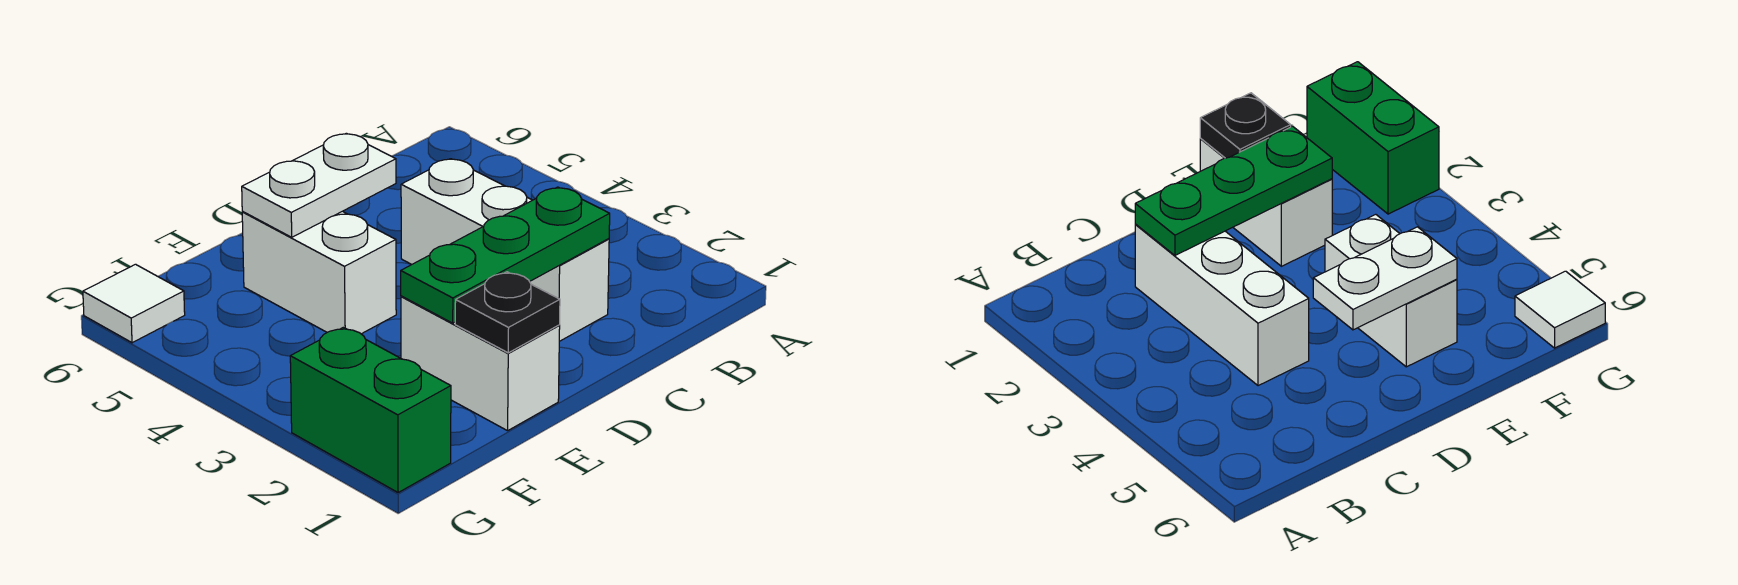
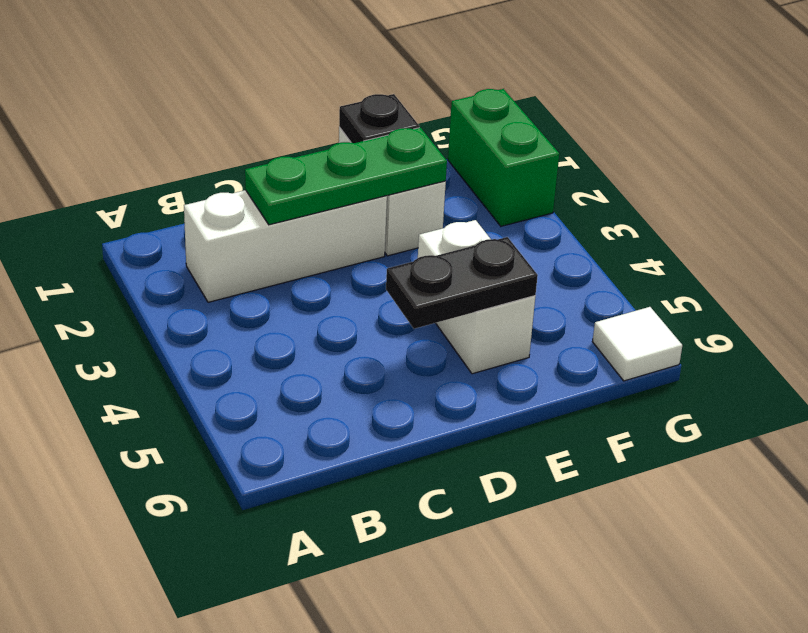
white 1x3 brick [401,159,609,341] -> white 1x3 brick turned to [184,190,387,302]
white 1x2 plate [242,133,396,237] -> black 1x2 plate [386,237,538,329]

